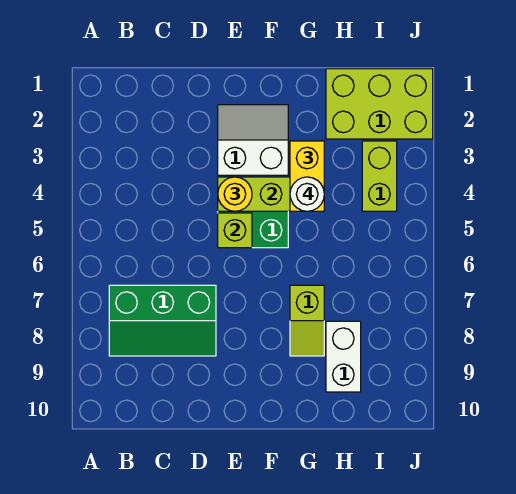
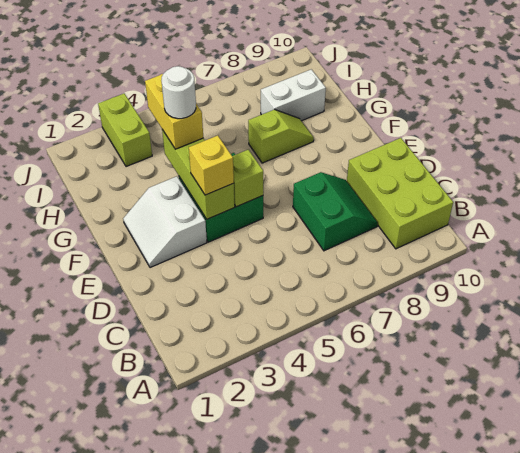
green 2x3 slope [109,285,216,356] -> green 2x2 slope [293,172,378,251]
yellow 1x1 round brick [218,177,252,211] -> yellow 1x1 brick [189,135,234,195]
yellow 1x2 brick [290,141,324,211] -> yellow 1x2 brick turned to [145,74,203,149]
lime 2x3 brick [326,69,433,139] -> lime 2x3 brick moved to [347,138,453,249]
lime 1x2 brick [362,141,397,211] -> lime 1x2 brick turned to [98,94,152,167]

